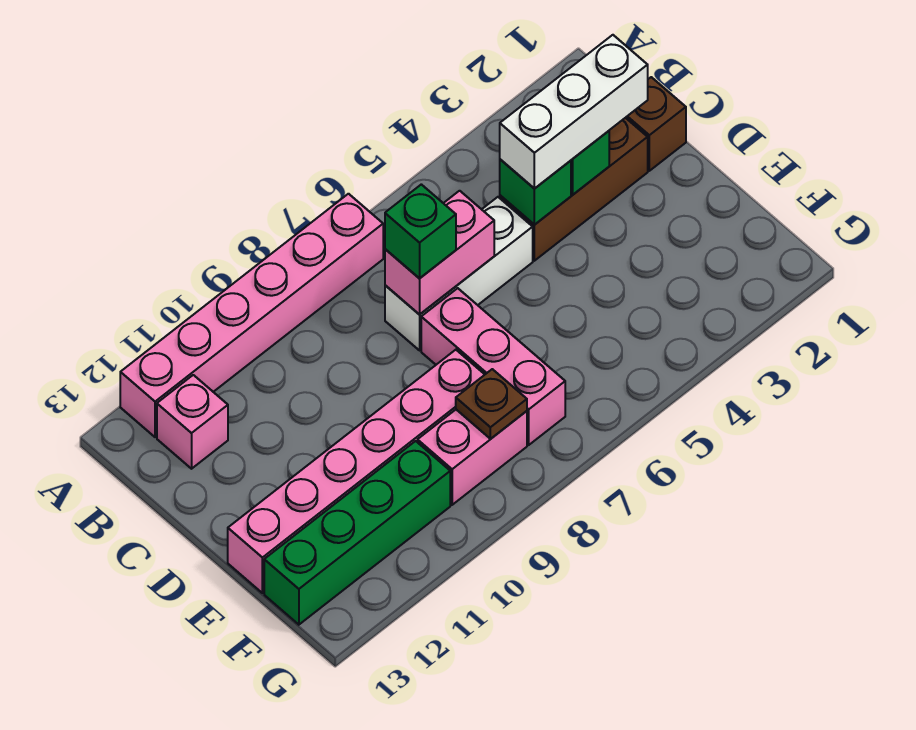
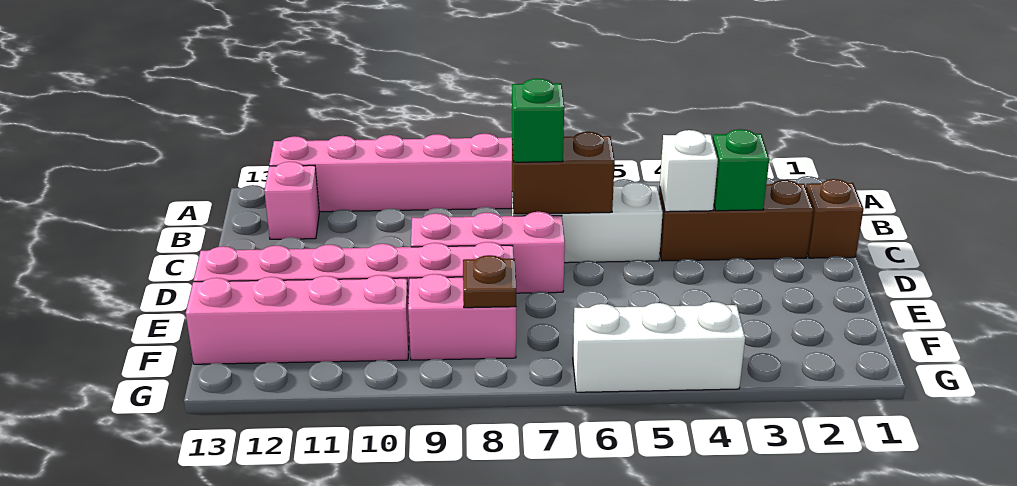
white 1x3 brick [500,35,648,189] -> white 1x3 brick moved to [573,302,745,392]
green 1x1 brick [500,159,571,225] -> white 1x1 brick [660,130,718,212]
pink 1x2 brick [385,191,494,315] -> brown 1x2 brick [512,132,615,214]
pink 1x3 brick [421,288,565,445] -> pink 1x3 brick turned to [411,212,565,293]
green 1x4 brick [264,441,450,625] -> pink 1x4 brick [186,275,409,364]

